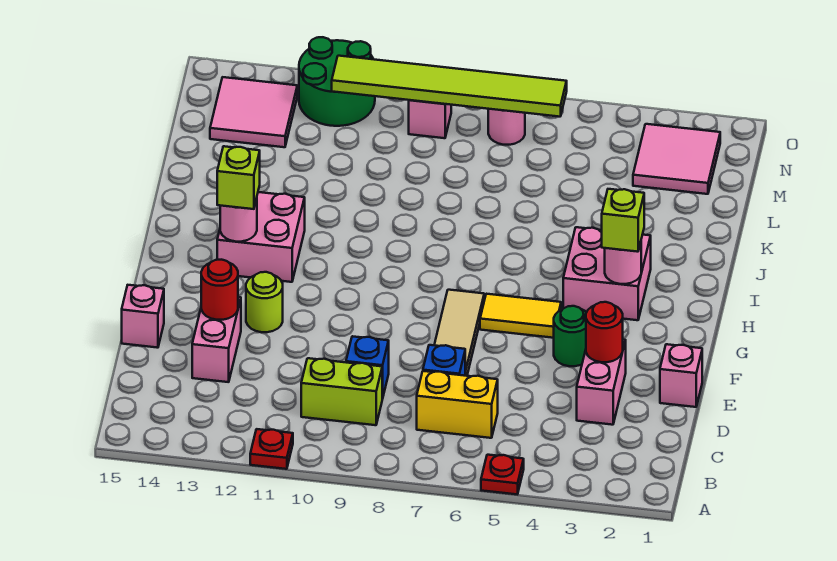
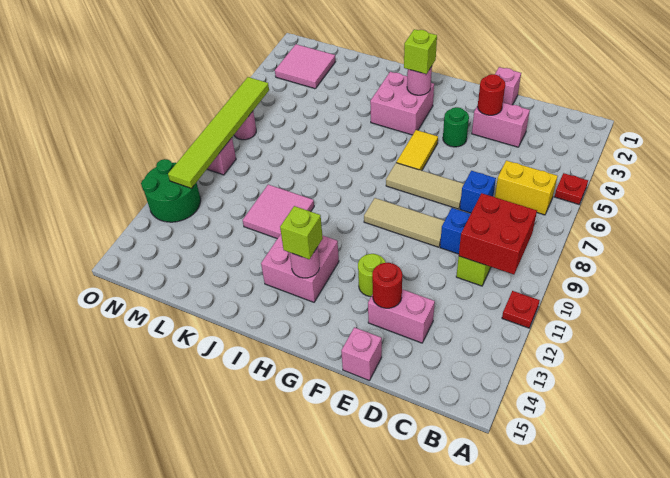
none -> red 2x2 brick [459,193,537,274]
yellow 1x2 brick [417,371,498,438] -> yellow 1x2 brick turned to [495,160,557,215]
none -> tan 1x3 tile [364,198,444,247]
pink 2x2 tile [210,77,297,147] -> pink 2x2 tile moved to [243,185,314,239]

